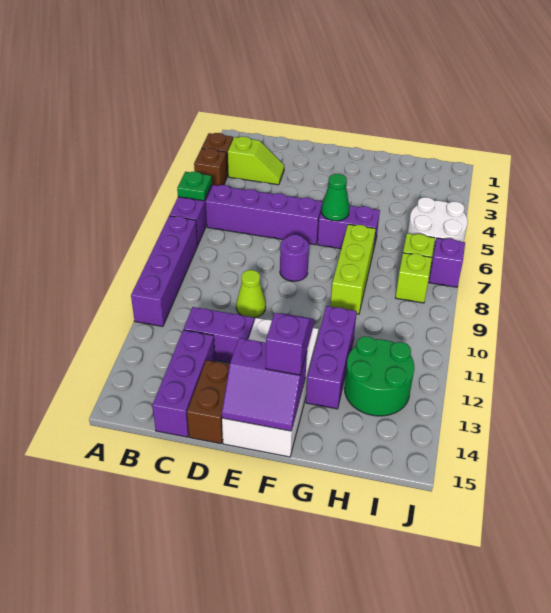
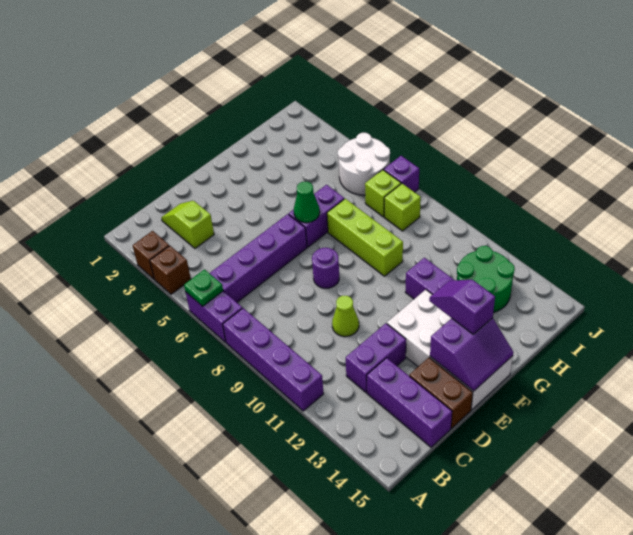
lime 1x2 slope [228,137,284,185] -> lime 1x2 slope turned to [161,201,214,248]

